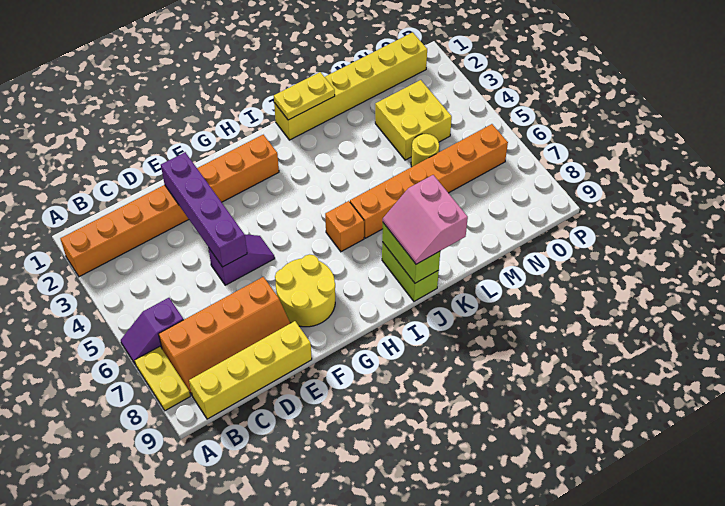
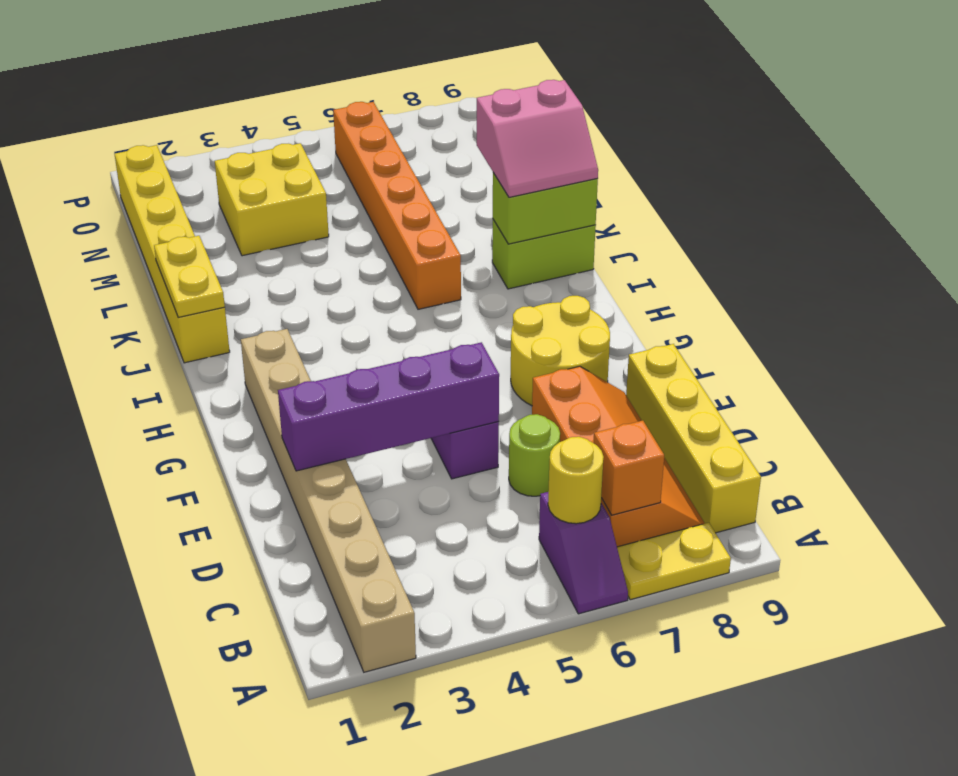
orange 1x8 brick [60,135,279,277] -> tan 1x8 brick [241,329,416,672]
none -> lime 1x1 round brick [509,414,560,496]
orange 1x1 brick [325,201,364,252] -> orange 1x1 brick moved to [593,421,664,515]
yellow 1x1 round brick [411,134,439,167] -> yellow 1x1 round brick moved to [548,437,604,524]

